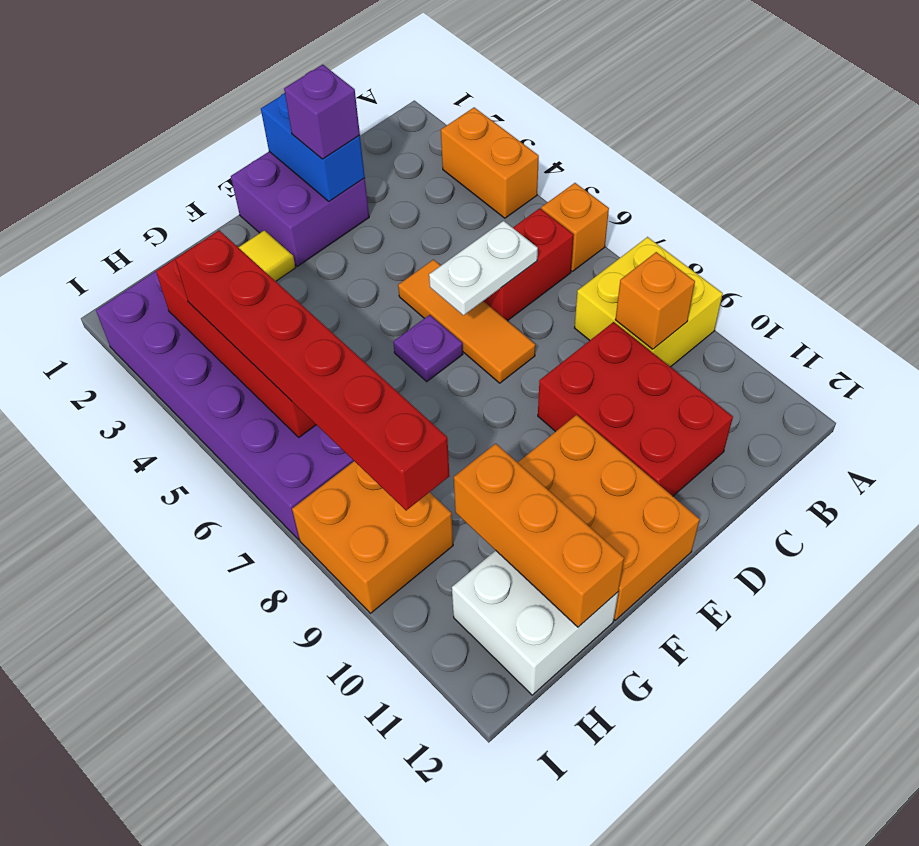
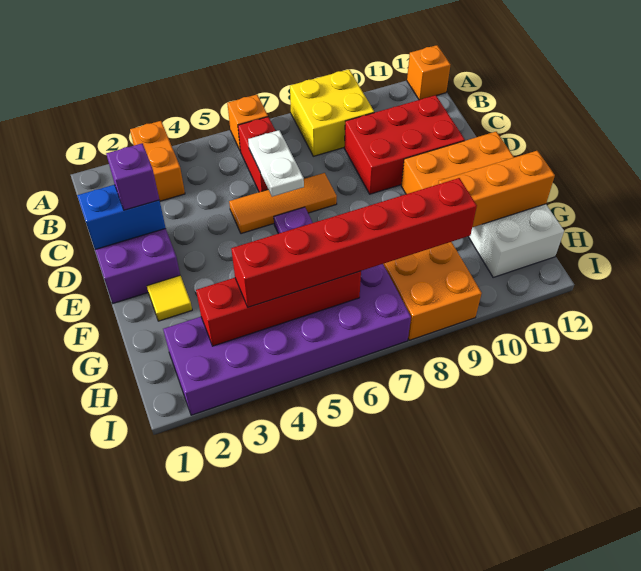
orange 1x2 brick [441,107,539,218] -> orange 1x2 brick turned to [130,121,185,201]
orange 1x1 brick [615,252,695,349] -> orange 1x1 brick moved to [407,45,450,100]

